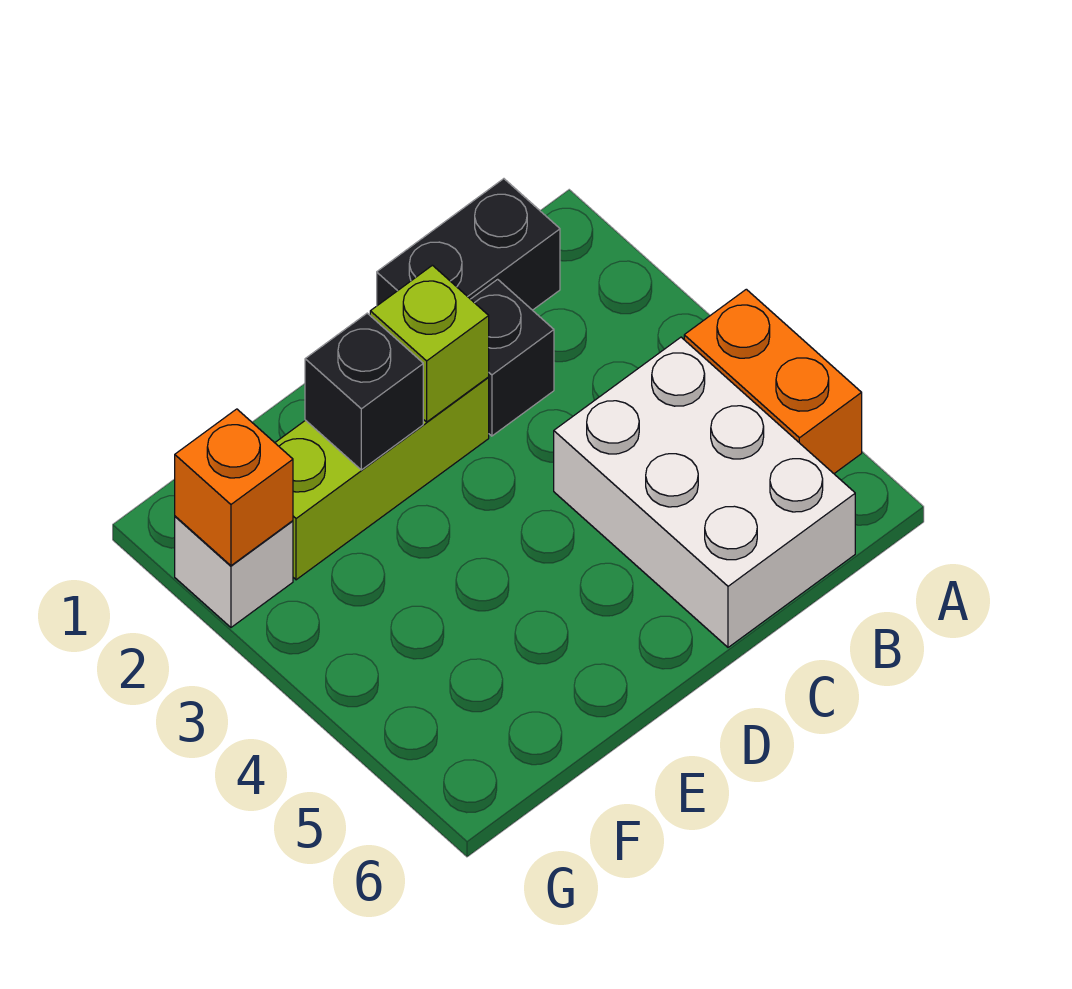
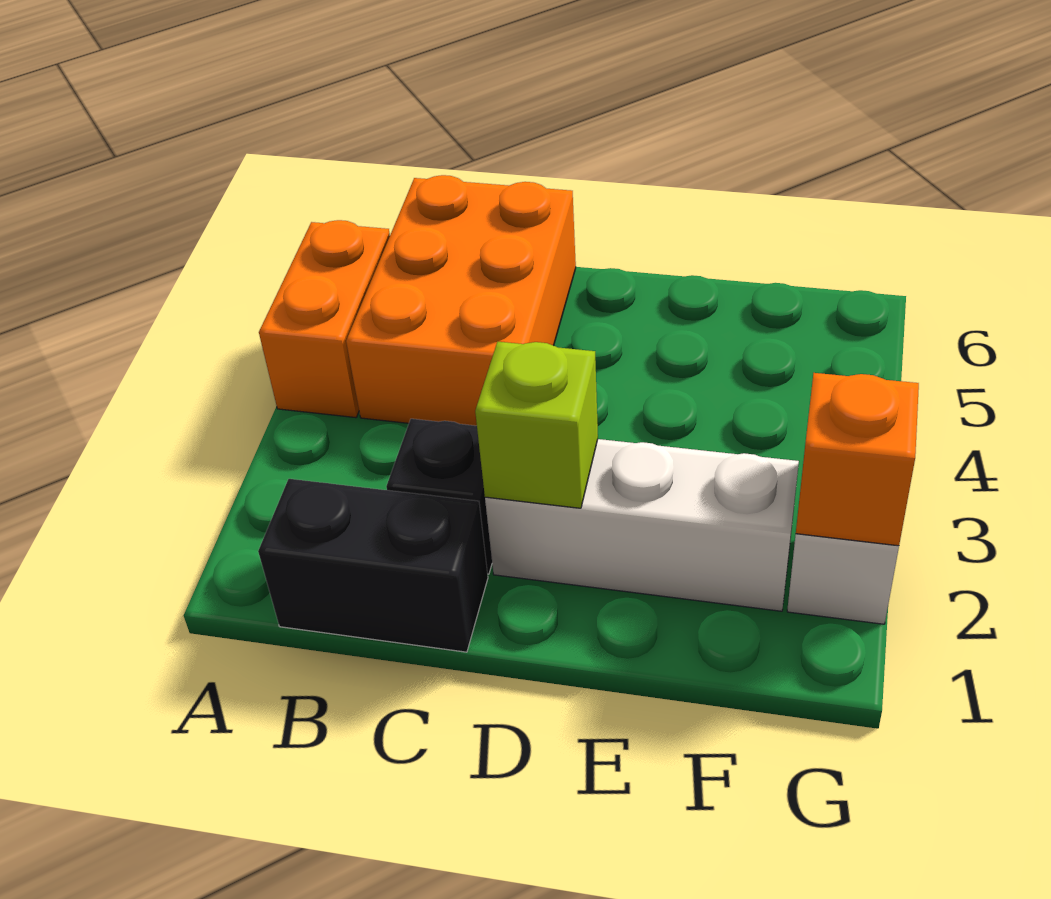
white 2x3 brick [554,337,855,647] -> orange 2x3 brick [346,175,576,426]
lime 1x3 brick [275,378,489,580] -> white 1x3 brick [485,439,799,611]
black 1x1 brick [305,313,423,470] -> none

